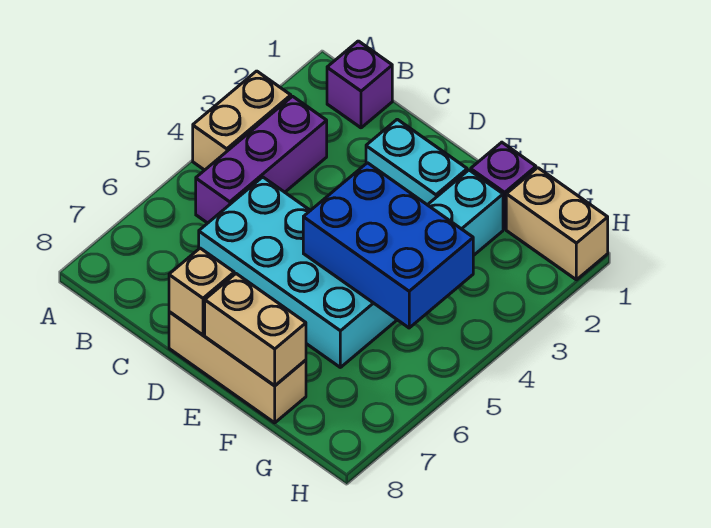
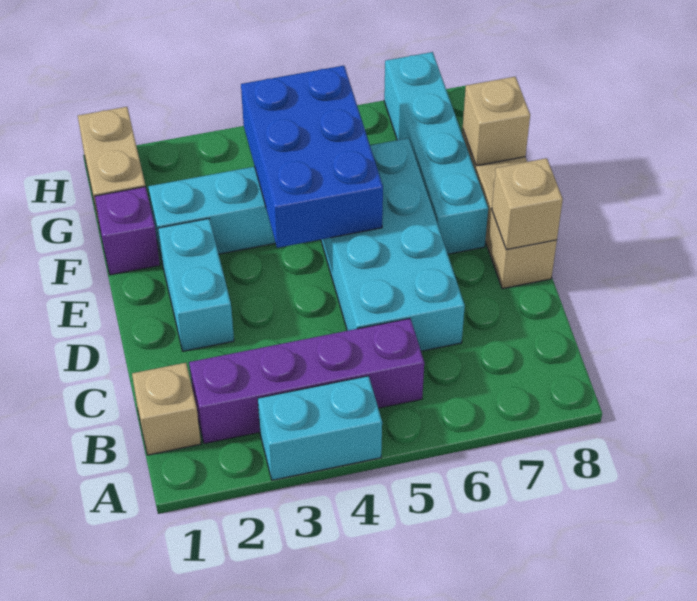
tan 1x2 brick [193,71,291,170] -> cyan 1x2 brick [258,376,382,480]
purple 1x1 brick [327,41,392,128] -> tan 1x1 brick [132,363,201,455]
purple 1x3 brick [196,96,327,223] -> purple 1x4 brick [189,319,424,444]
none -> cyan 1x4 brick [384,52,488,254]
tan 1x2 brick [205,274,306,386] -> tan 1x1 brick [463,77,530,166]

